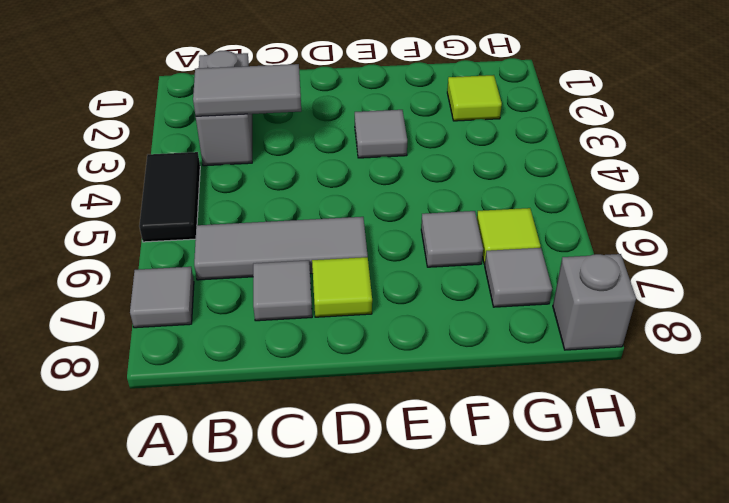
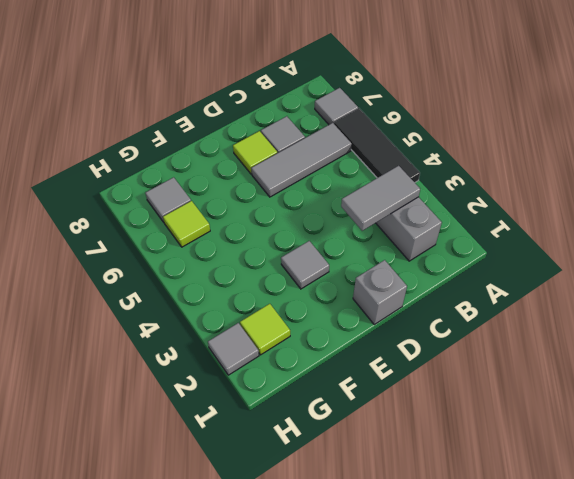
black 1x2 tile [139,152,200,242] -> black 1x3 tile [334,108,420,182]
grey 1x1 tile [421,211,483,267] -> grey 1x1 tile moved to [208,323,259,375]
grey 1x1 brick [553,254,636,350] -> grey 1x1 brick moved to [353,260,407,324]

